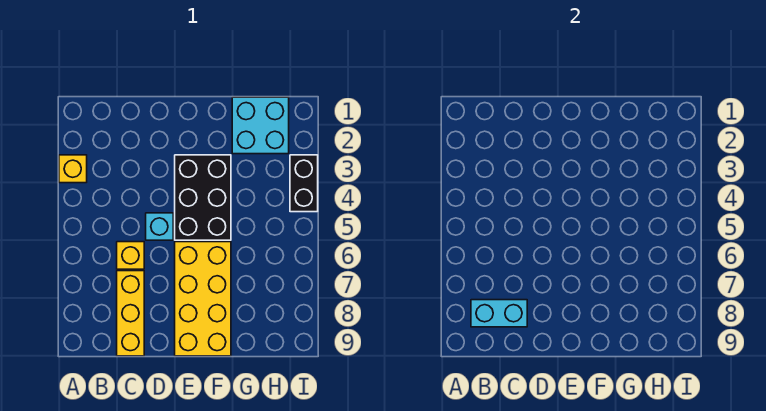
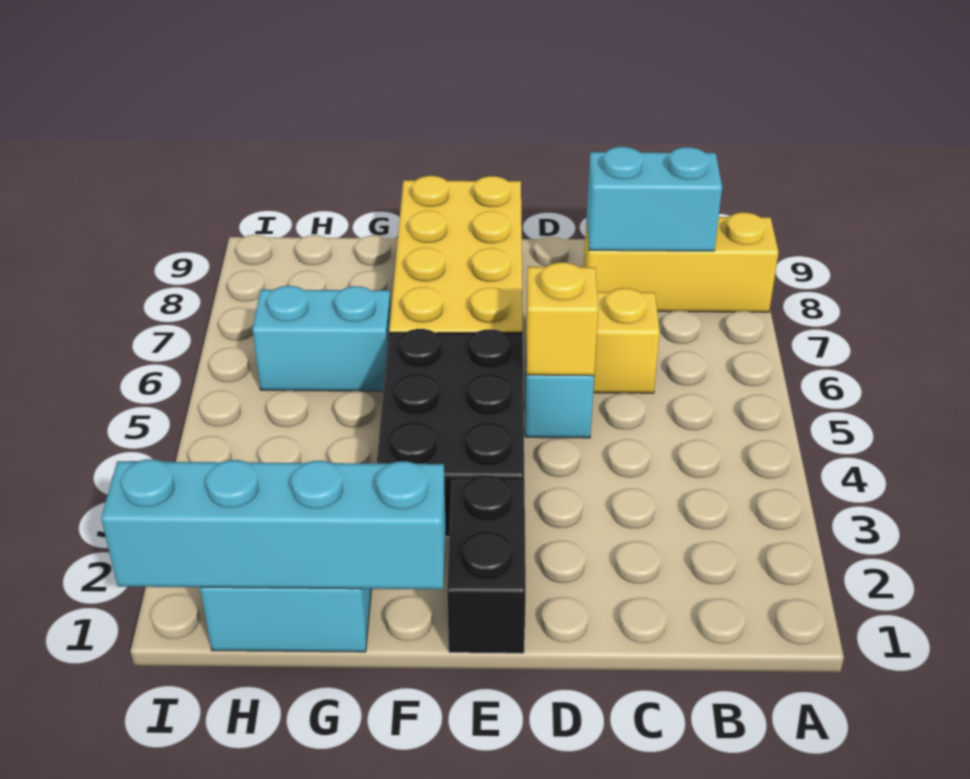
yellow 1x1 brick [59,155,87,183] -> yellow 1x1 brick moved to [526,262,598,376]
yellow 1x3 brick [117,271,144,356] -> yellow 1x3 brick turned to [584,212,779,312]
none -> cyan 1x4 brick [101,459,446,589]
none -> cyan 1x2 brick [252,286,391,391]
black 1x2 brick [290,155,318,212] -> black 1x2 brick moved to [447,475,526,653]

